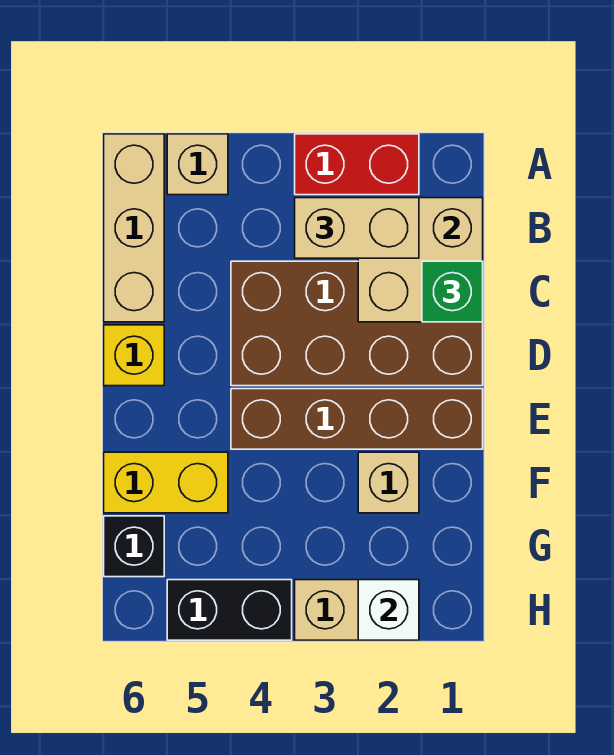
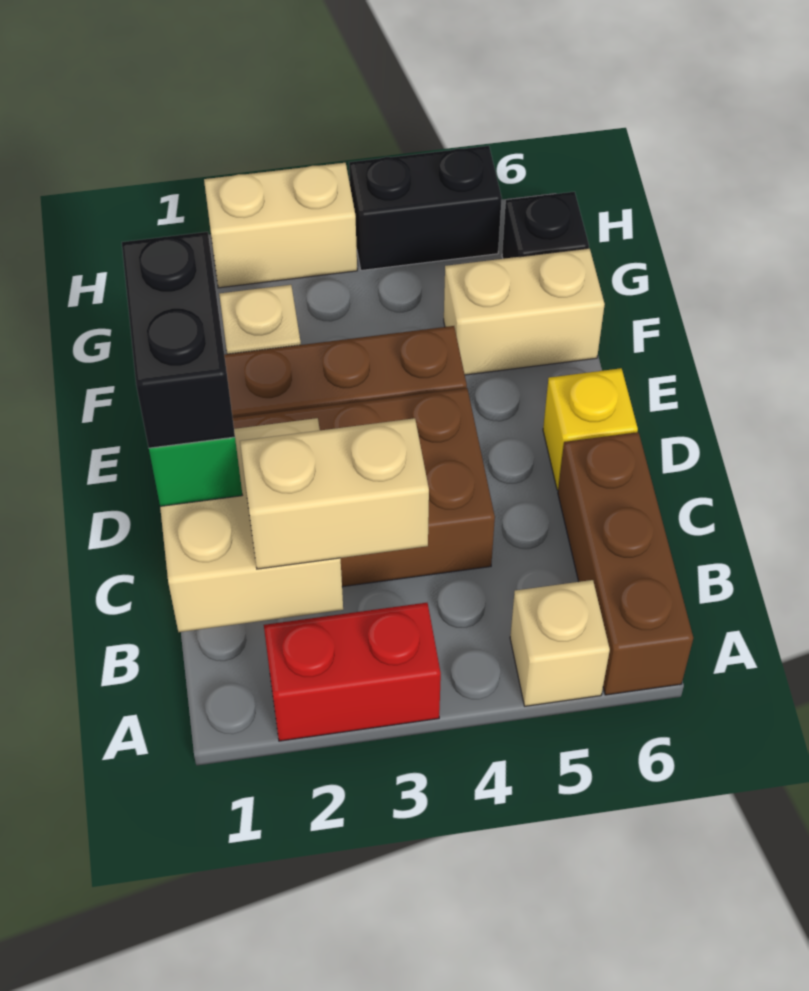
tan 1x3 brick [104,134,164,322] -> brown 1x3 brick [558,432,693,695]
none -> black 1x2 brick [122,232,235,448]
yellow 1x2 brick [104,452,228,513] -> tan 1x2 brick [444,248,605,375]
white 1x1 brick [358,580,419,640] -> none

